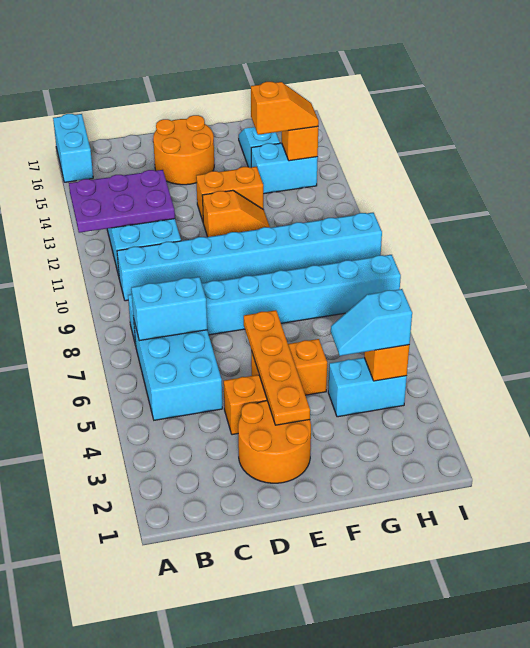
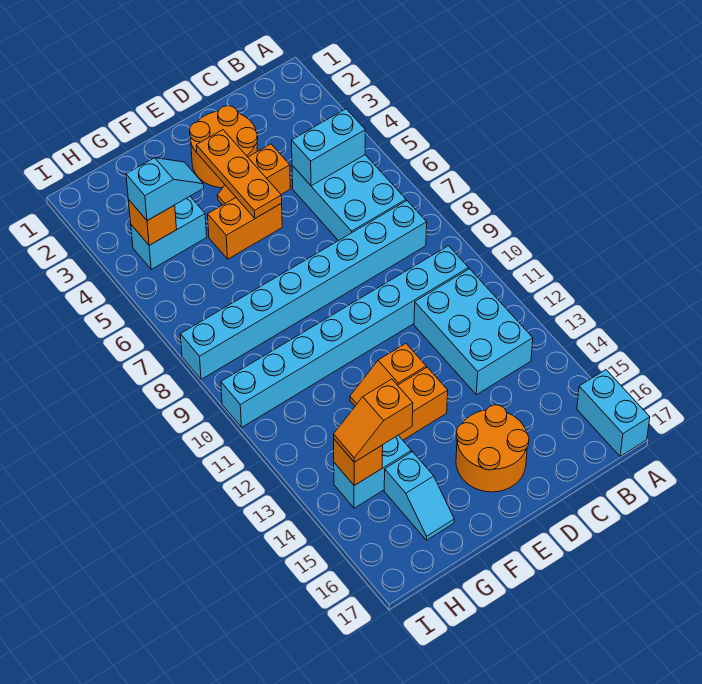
purple 2x3 plate [69,170,175,233] -> none
cyan 1x2 brick [131,277,207,341] -> cyan 1x2 brick moved to [292,109,365,186]
orange 1x4 plate [244,310,310,425] -> orange 1x3 plate [196,130,282,218]

